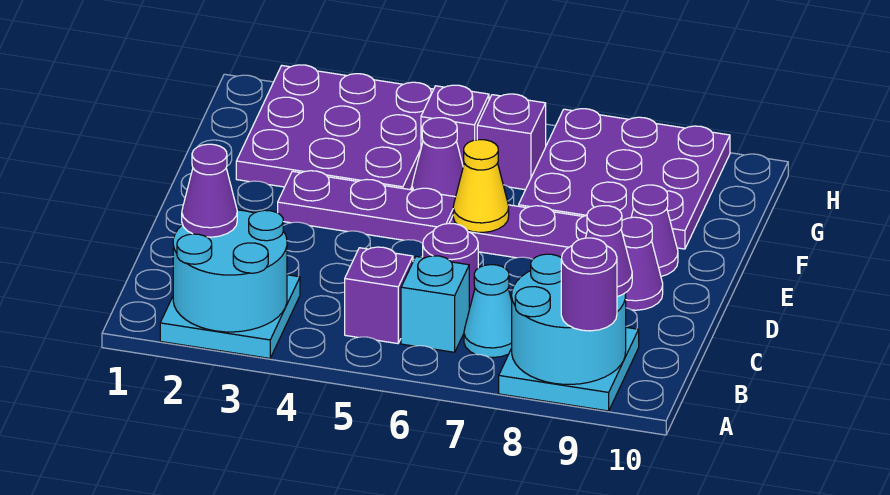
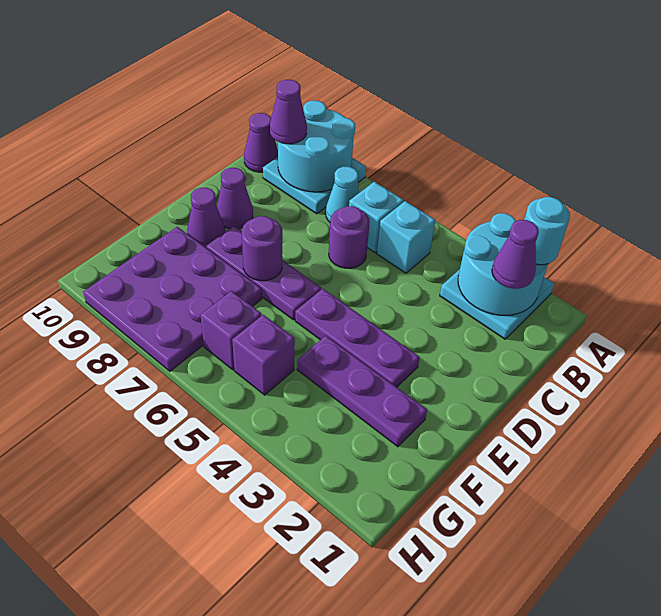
none -> cyan 1x1 round brick [524,197,570,265]
purple 1x1 round brick [561,238,617,331] -> purple 1x1 round brick moved to [242,216,282,281]
purple 1x1 brick [345,247,413,344] -> cyan 1x1 brick [377,201,435,273]
yellow 1x1 cone [453,140,509,233] -> none
purple 3x3 plate [236,65,434,190] -> purple 1x3 plate [297,336,427,447]
purple 1x1 cone [412,118,463,197] -> purple 1x1 cone moved to [244,113,278,172]

